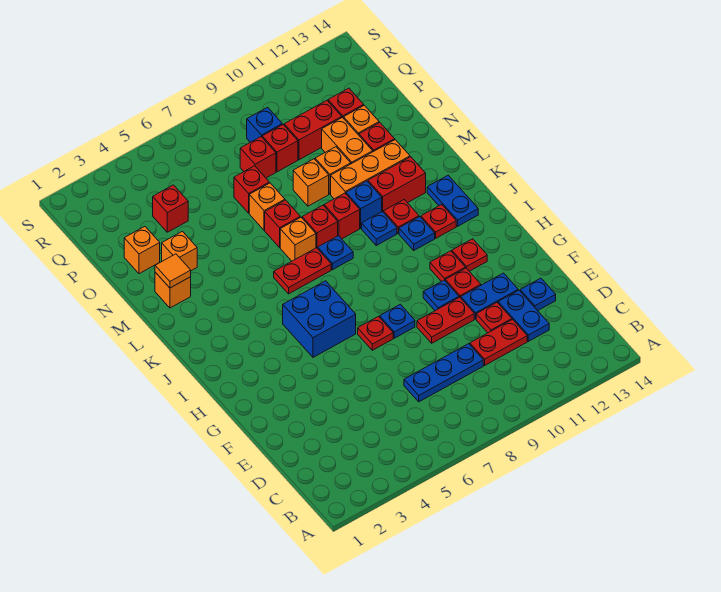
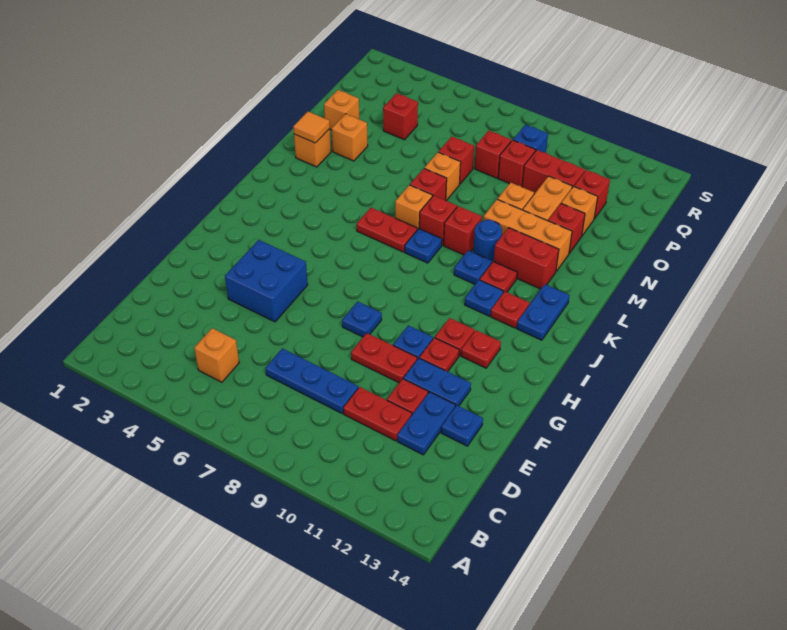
red 1x1 plate [358,316,393,350] -> none
blue 2x2 brick [283,281,356,357] -> blue 2x2 brick moved to [225,240,308,322]
blue 1x1 brick [346,181,382,228] -> blue 1x1 round brick [473,220,502,262]
orange 1x1 brick [293,159,329,206] -> orange 1x1 brick moved to [194,328,239,382]

